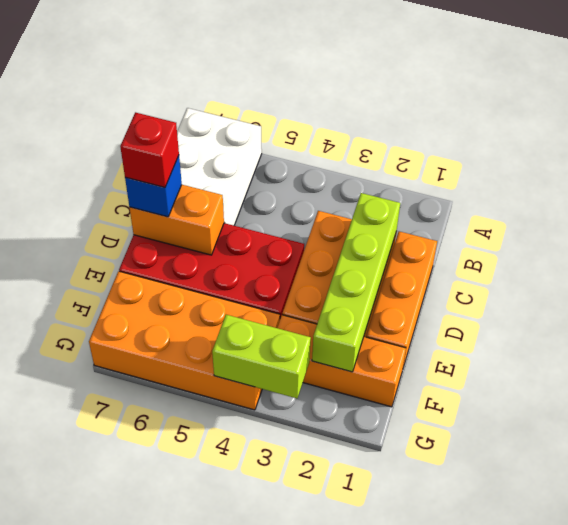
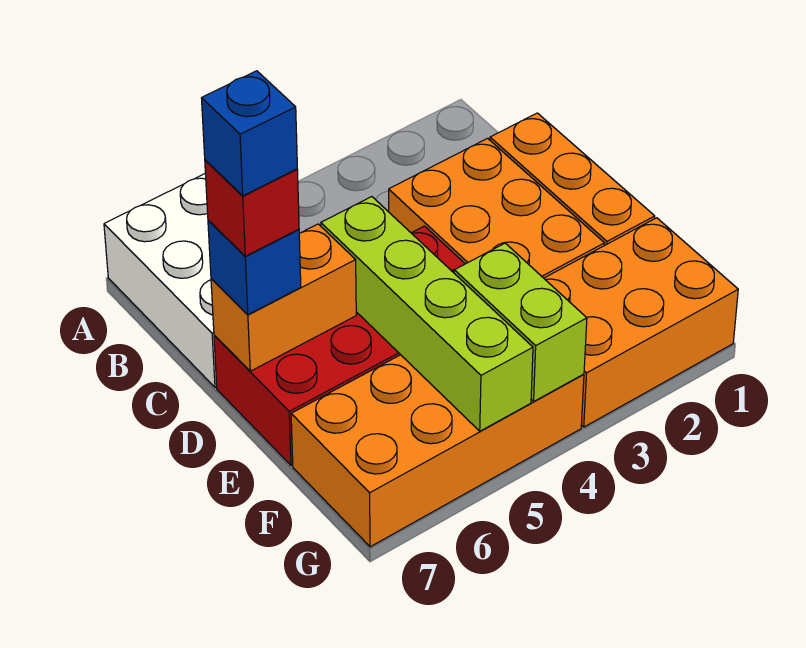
lime 1x4 brick [312,193,400,372] -> lime 1x4 brick moved to [321,197,533,431]
none -> blue 1x1 brick [202,71,297,196]
orange 1x3 brick [277,315,406,407] -> orange 2x3 brick [544,218,738,427]
lime 1x2 brick [212,315,311,398] -> lime 1x2 brick turned to [454,243,587,401]

